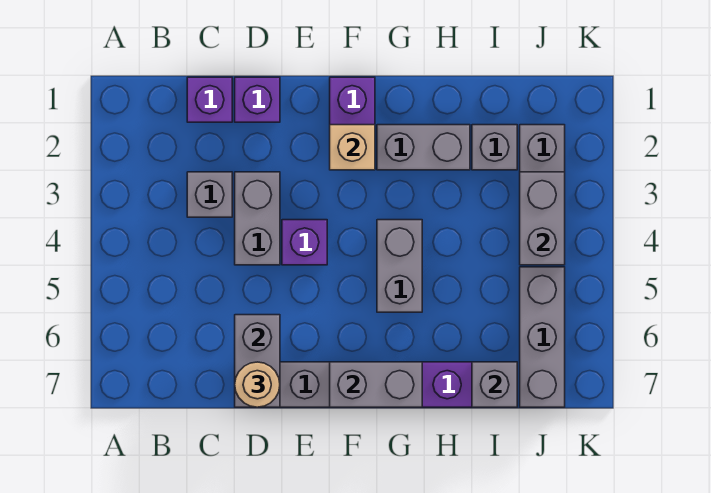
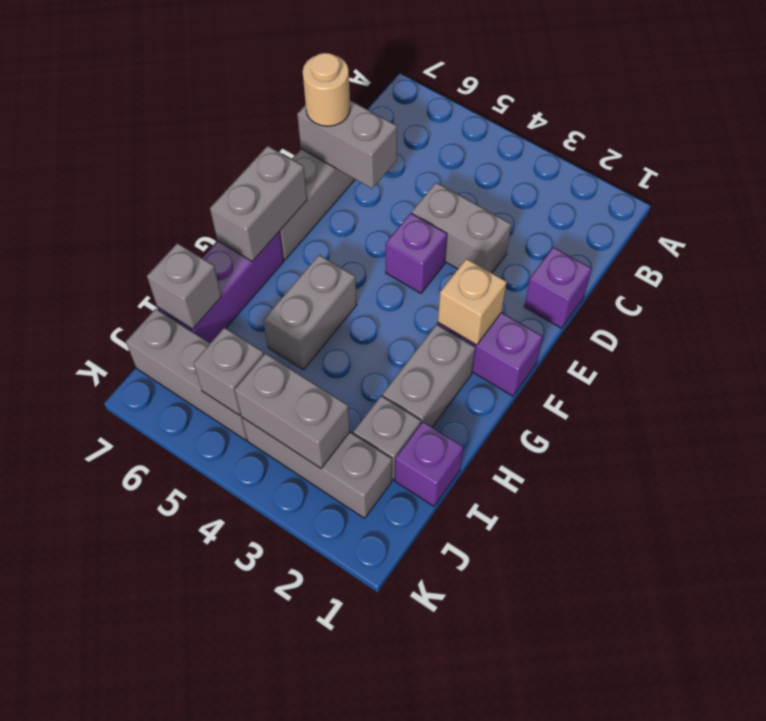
purple 1x1 brick [187,77,232,122] -> purple 1x1 brick moved to [395,422,463,506]
grey 1x1 brick [187,172,232,217] -> grey 1x1 brick moved to [193,327,264,415]
grey 1x2 brick [377,220,422,312] -> grey 1x2 brick turned to [263,255,357,370]

